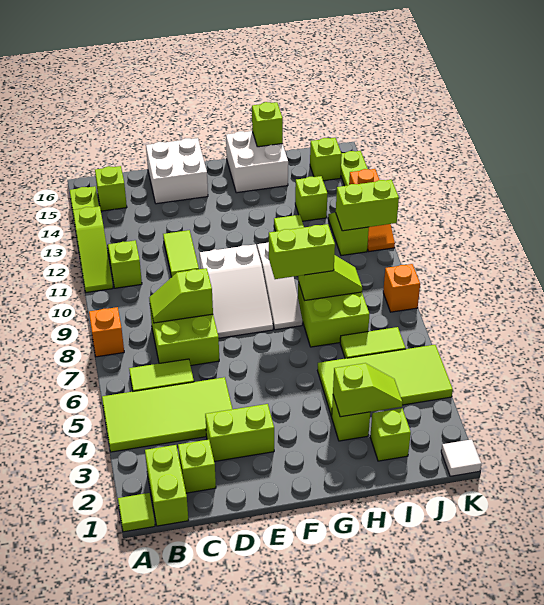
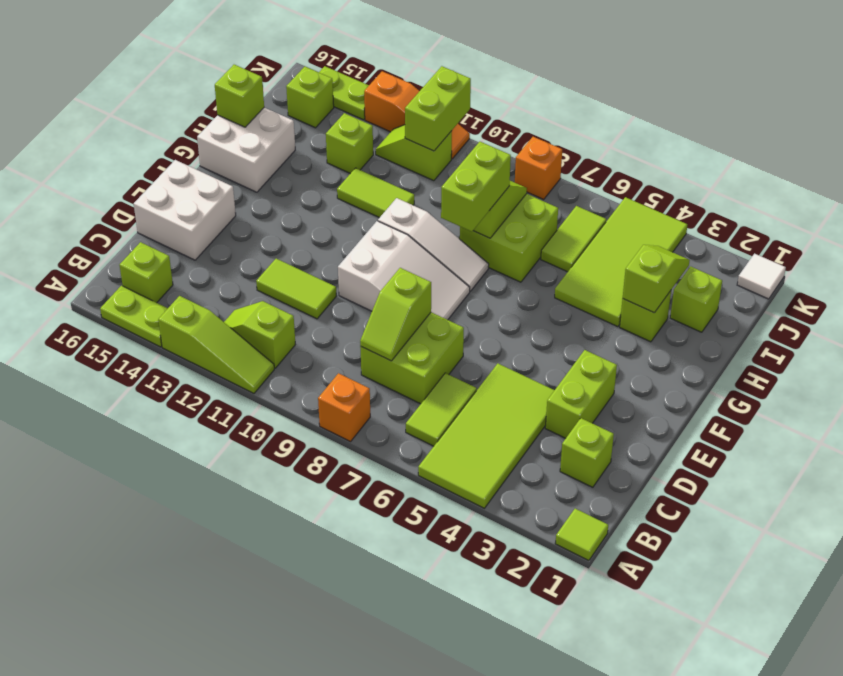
lime 1x2 brick [145,445,189,526] -> none

